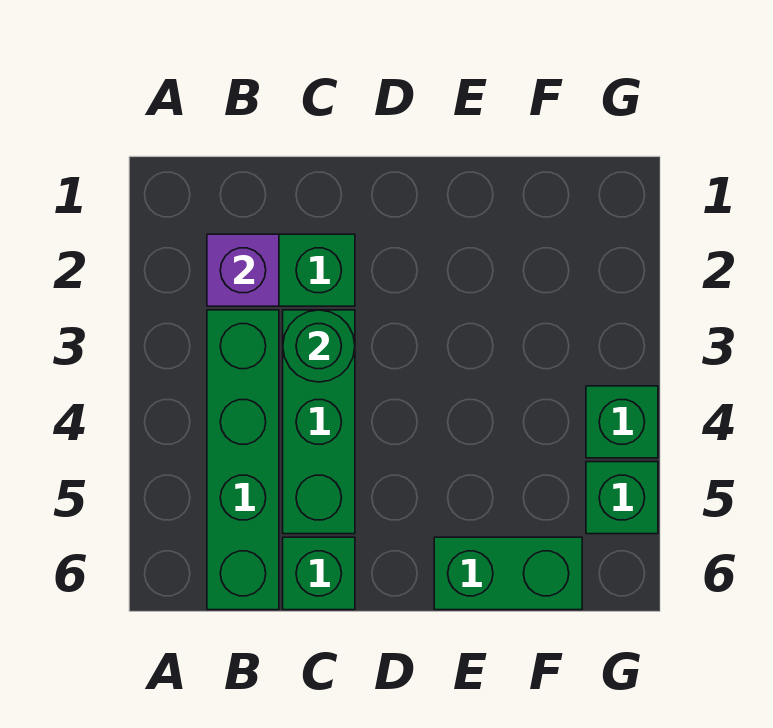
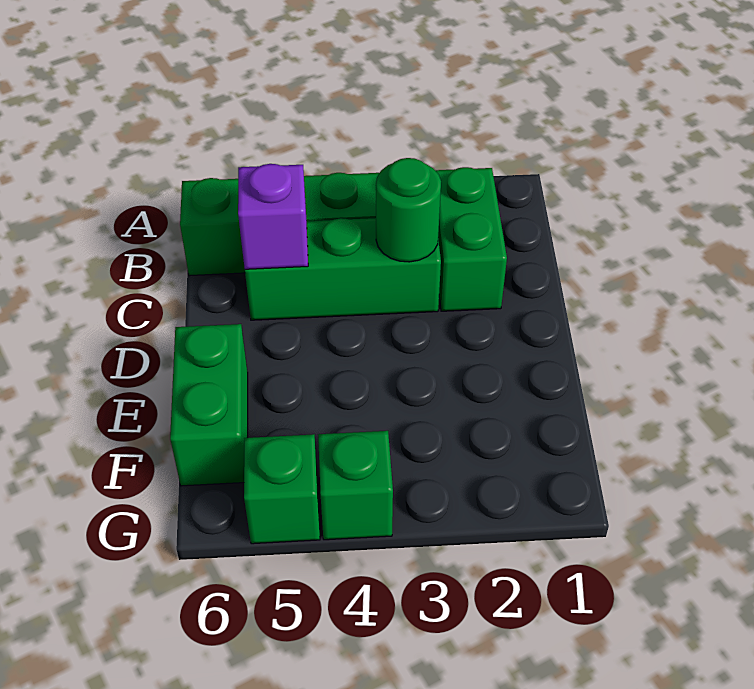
purple 1x1 brick [207,234,279,306] -> purple 1x1 brick moved to [238,164,308,269]
green 1x1 brick [283,537,355,610] -> none

